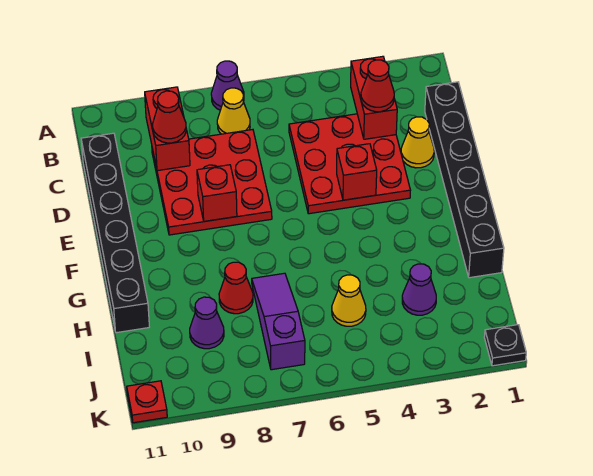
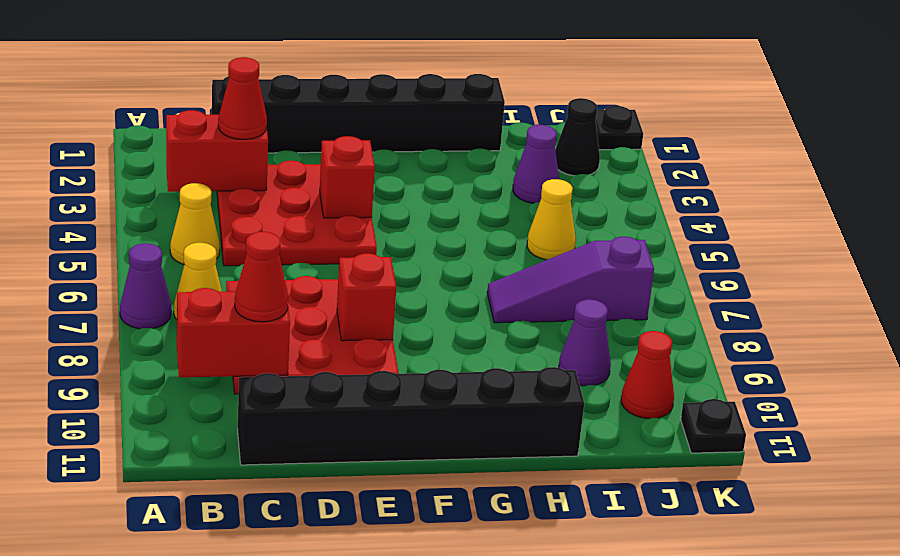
yellow 1x1 cone [401,117,434,168] -> yellow 1x1 cone moved to [170,183,220,264]
red 1x1 cone [219,262,253,314] -> red 1x1 cone moved to [621,331,674,419]
none -> black 1x1 cone [555,98,600,176]
red 1x1 plate [127,381,167,423] -> black 1x1 plate [681,399,746,453]

